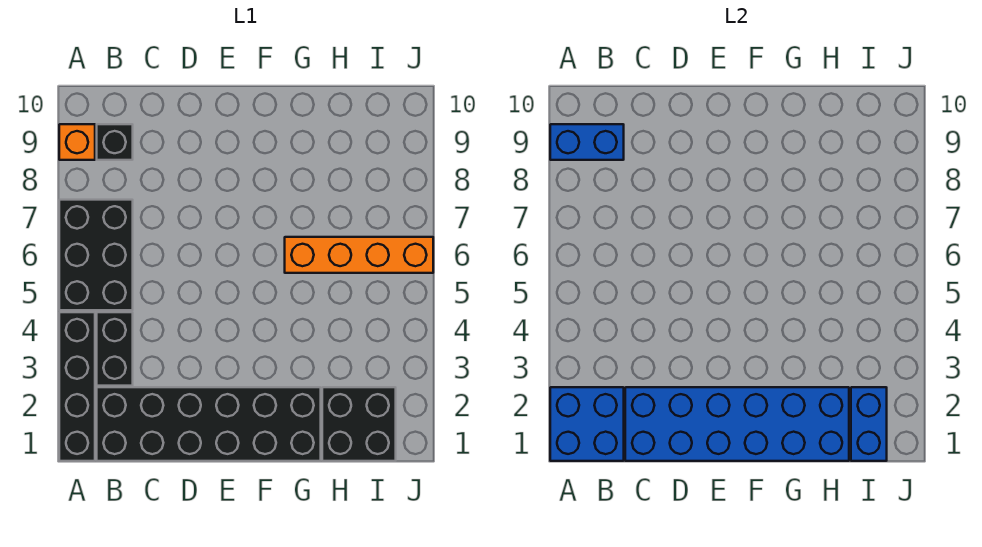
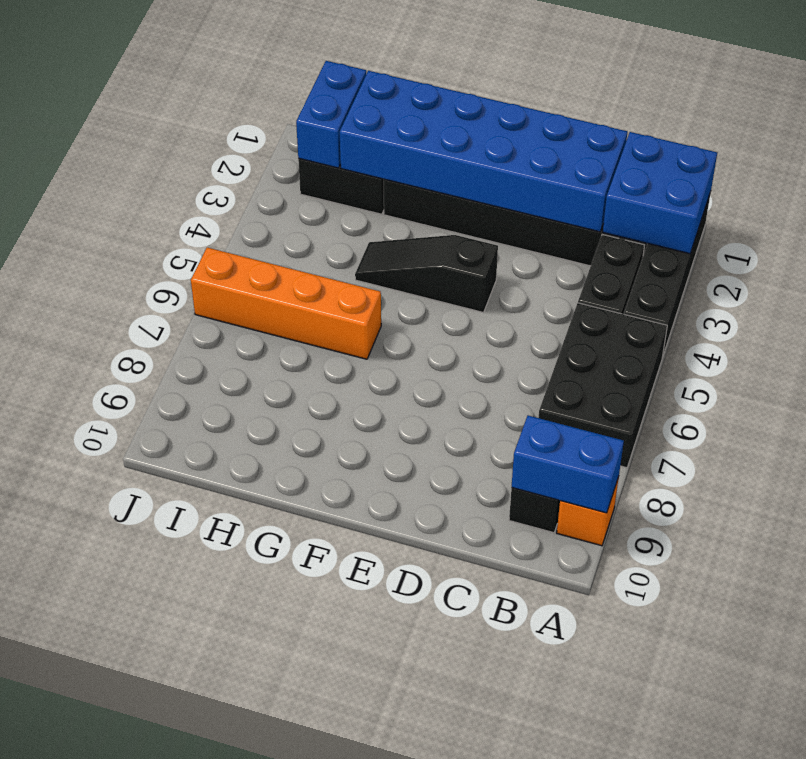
none -> black 1x3 slope [355,235,498,313]

